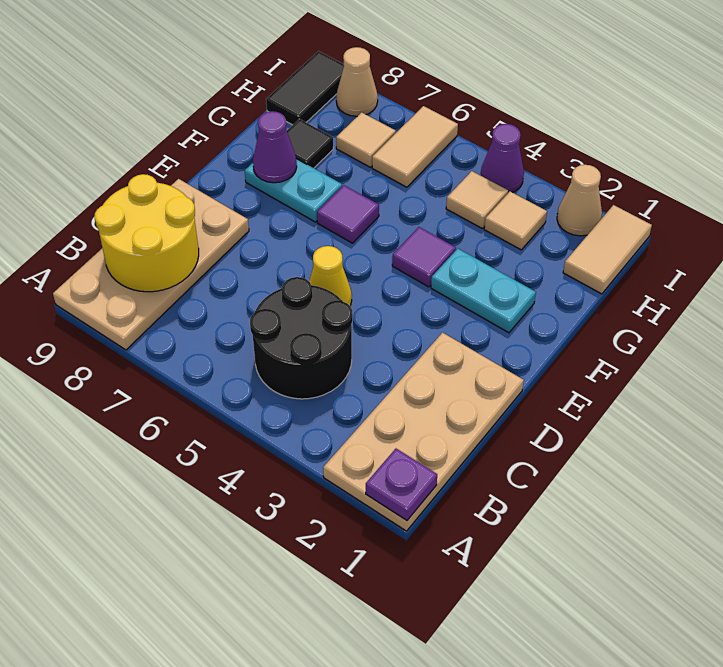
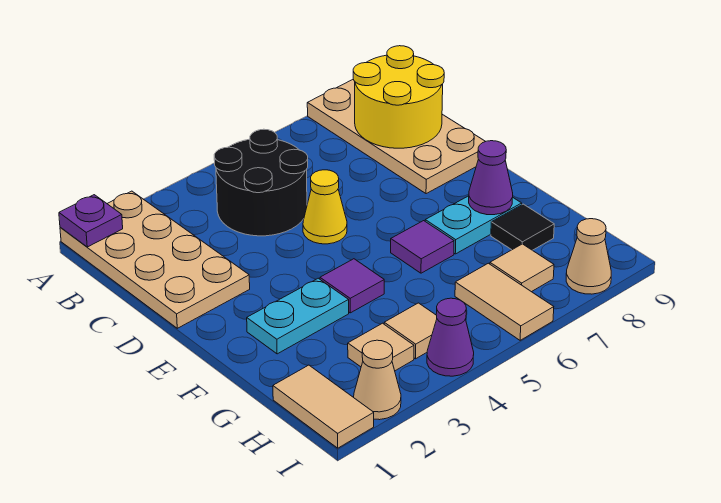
black 1x2 tile [266,51,344,125] -> none

